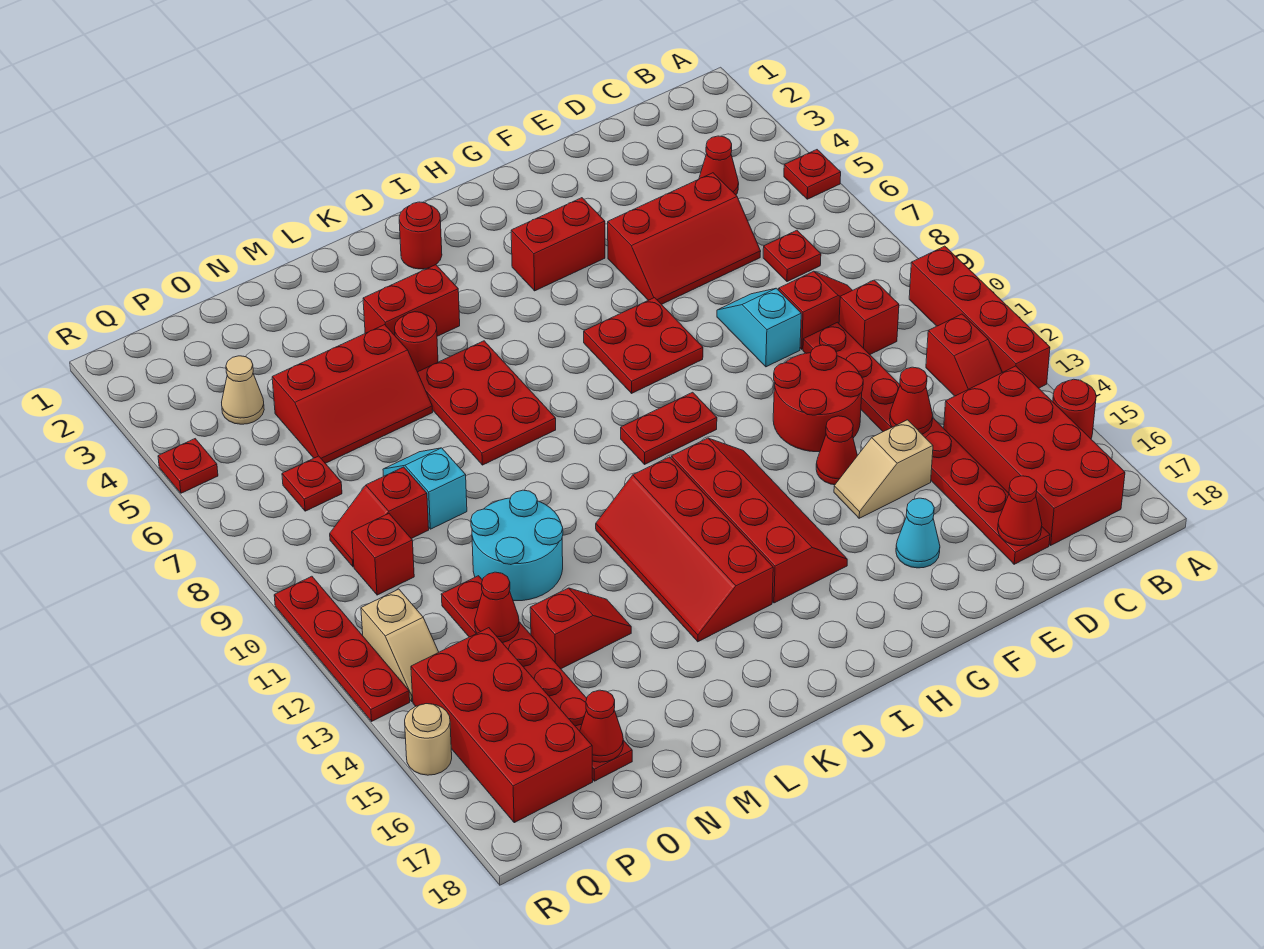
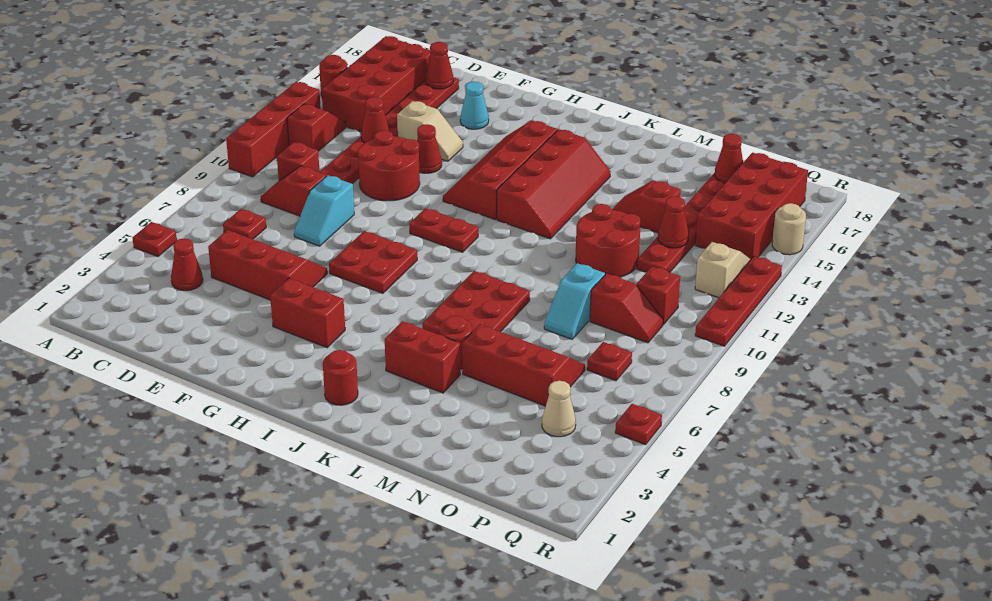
cyan 2x2 round brick [471,490,563,601] -> red 2x2 round brick [576,204,641,277]

